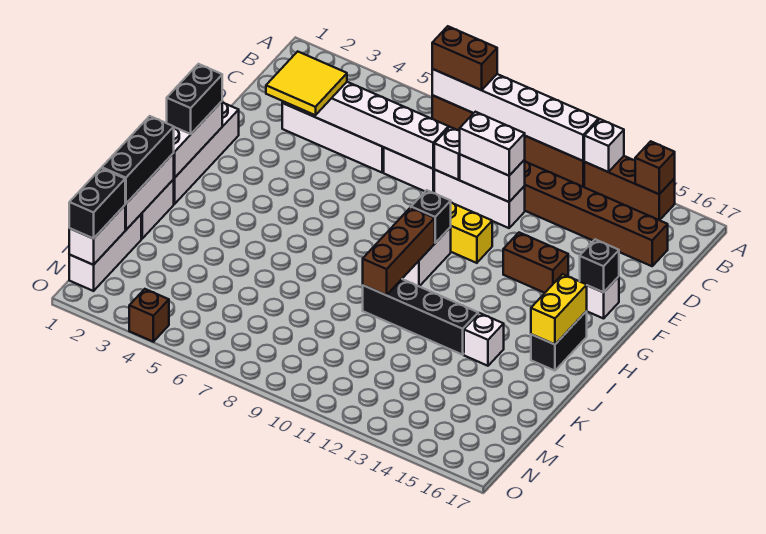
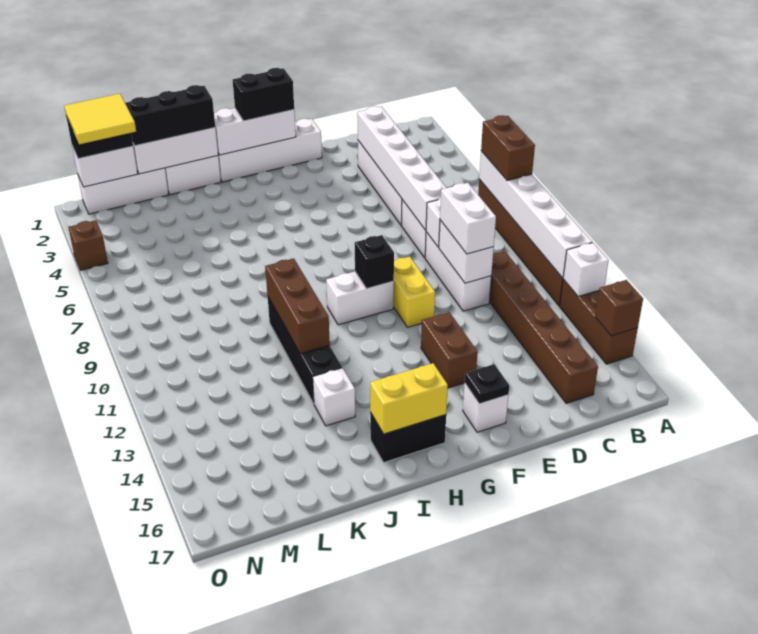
yellow 2x2 tile [266,51,347,115] -> yellow 2x2 tile moved to [64,94,136,144]
black 1x1 brick [580,239,619,292] -> black 1x1 plate [465,364,509,404]
brown 1x3 brick [363,208,435,295] -> brown 1x3 brick turned to [265,258,330,354]

